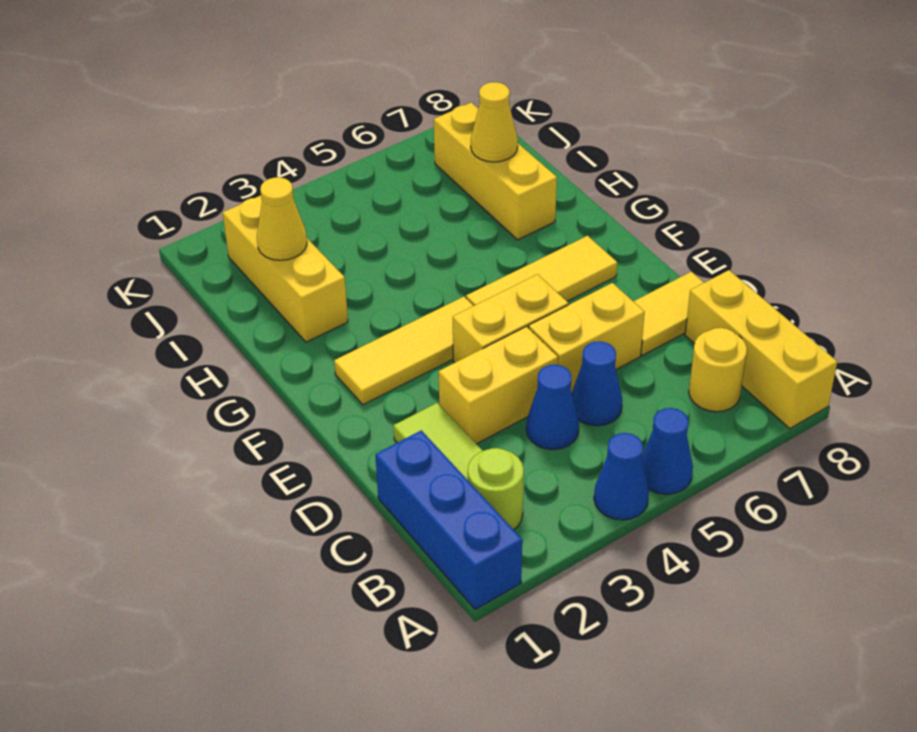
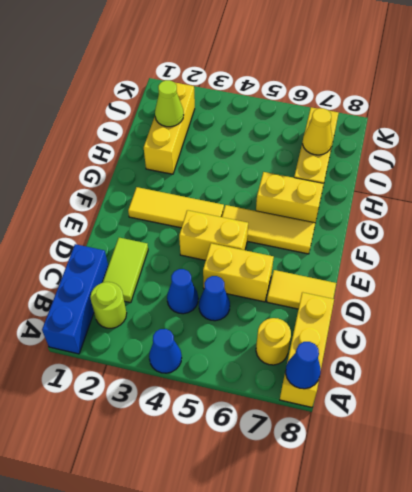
blue 1x1 cone [642,408,693,494] -> blue 1x1 cone moved to [286,342,321,389]
yellow 1x2 brick [439,327,558,444] -> yellow 1x2 brick moved to [256,172,324,223]
yellow 1x1 cone [257,177,307,260] -> lime 1x1 cone [155,80,184,127]

